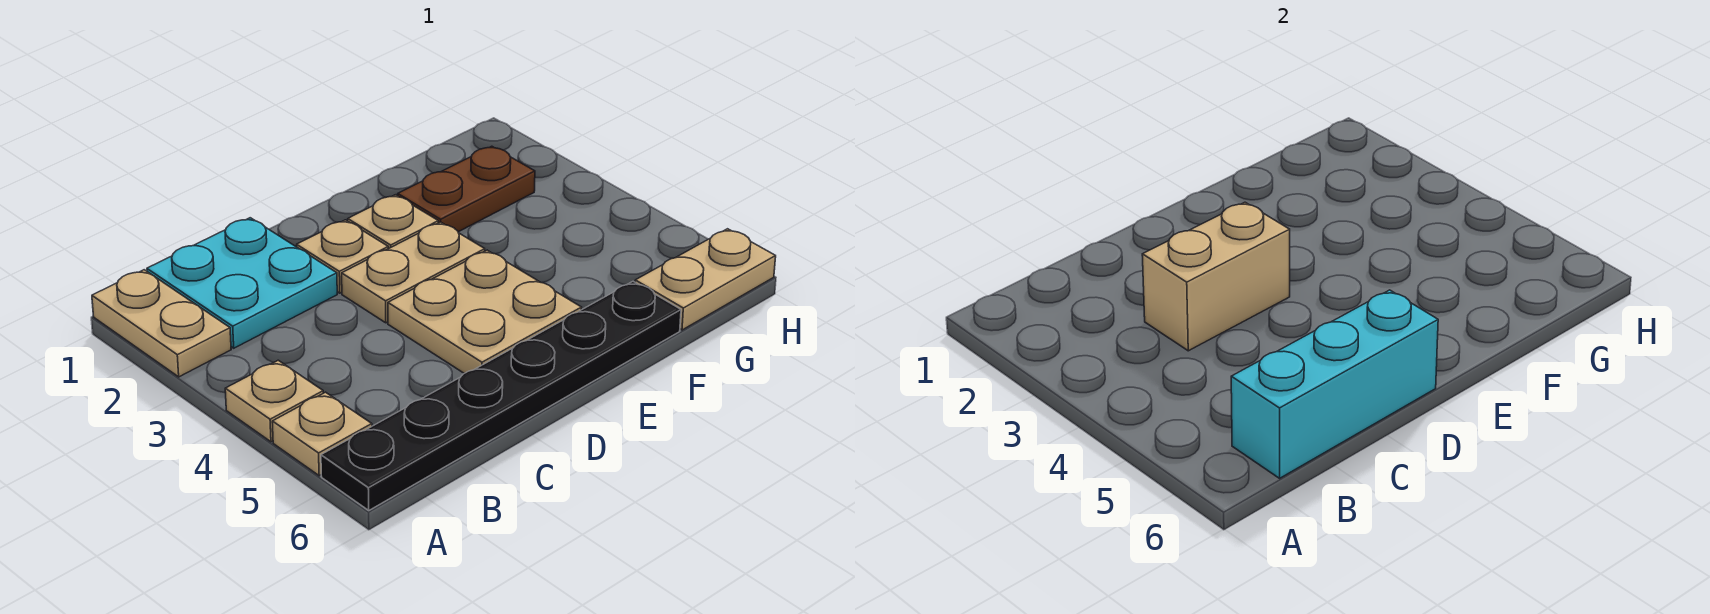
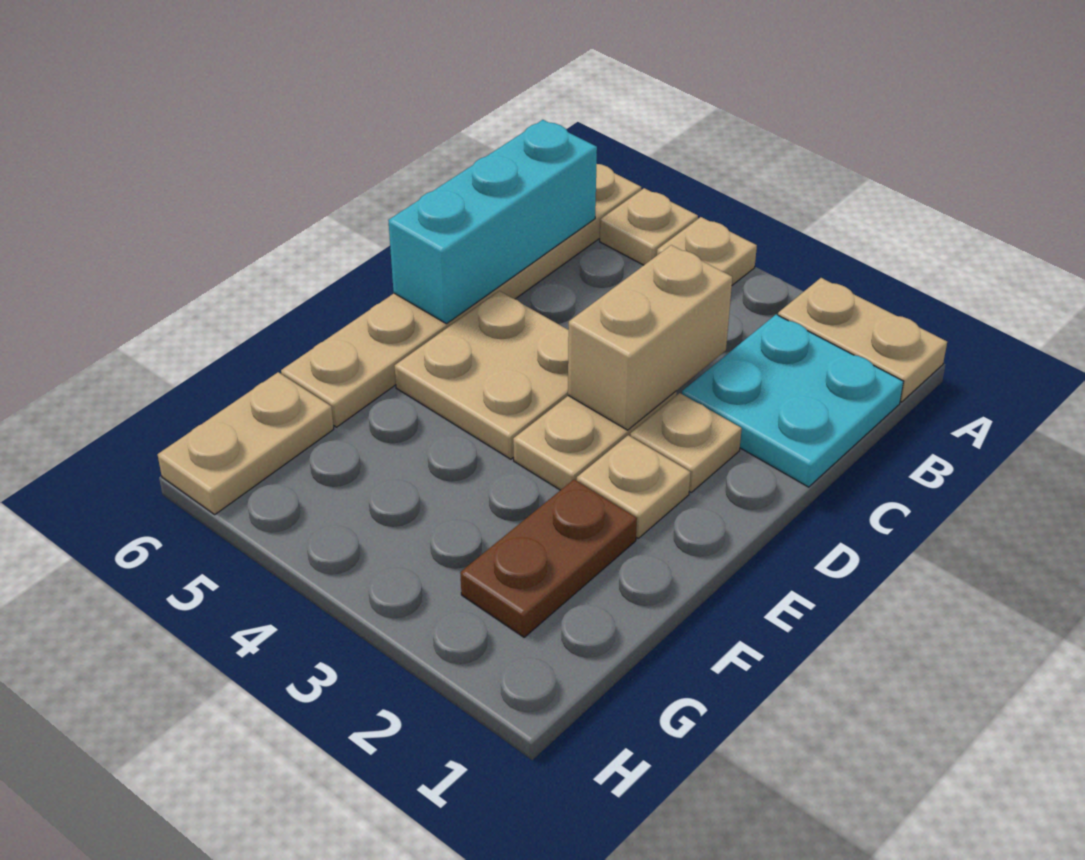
black 1x6 plate [321,282,681,510] -> tan 1x6 plate [281,164,641,427]

